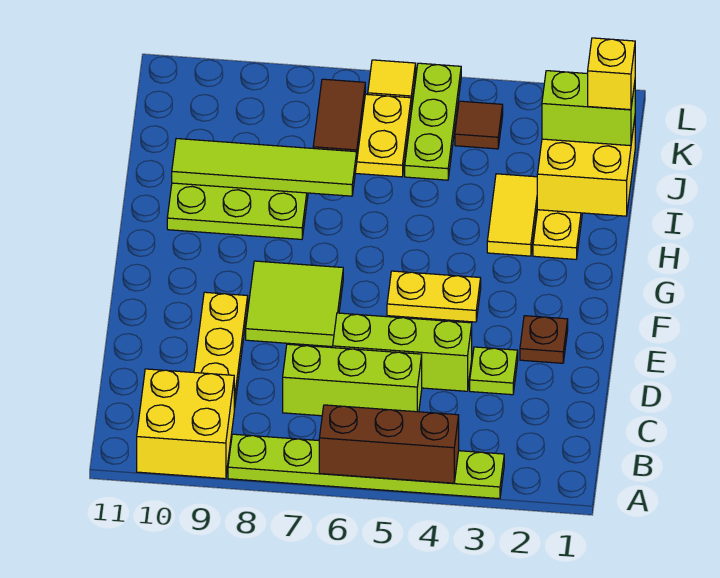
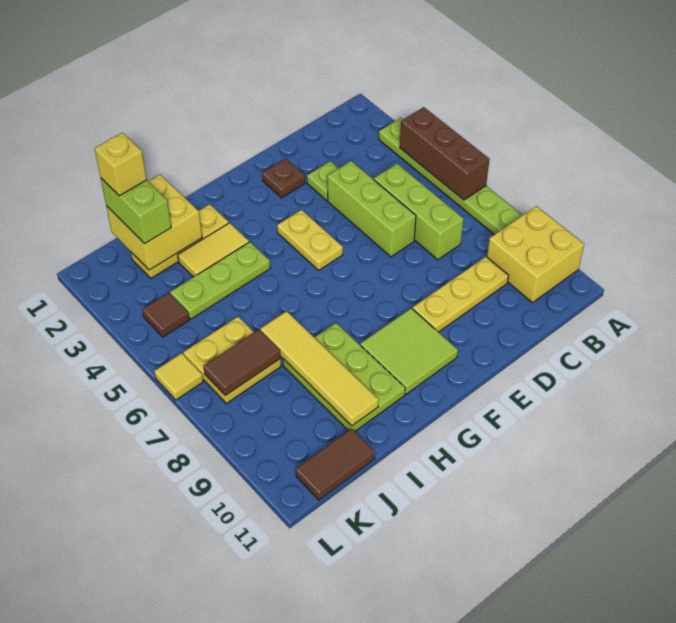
lime 2x2 tile [246,261,343,347] -> lime 2x2 tile moved to [360,308,458,394]
lime 1x4 tile [172,139,357,196] -> yellow 1x4 tile [260,311,379,426]
lime 1x3 plate [405,63,461,180] -> lime 1x3 plate moved to [170,242,270,319]
none -> brown 1x2 tile [296,429,375,500]

